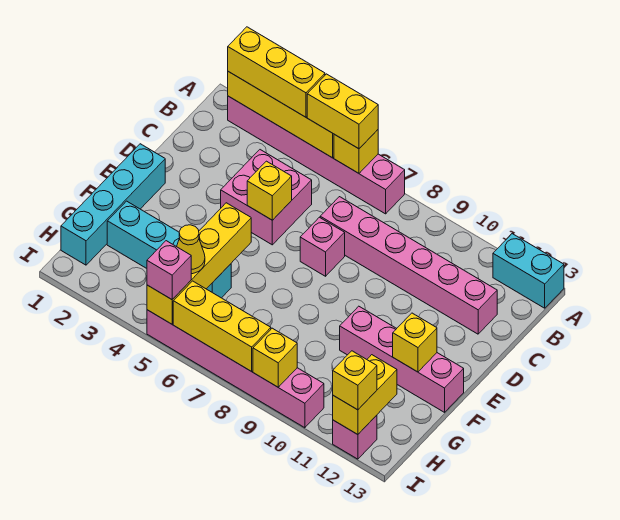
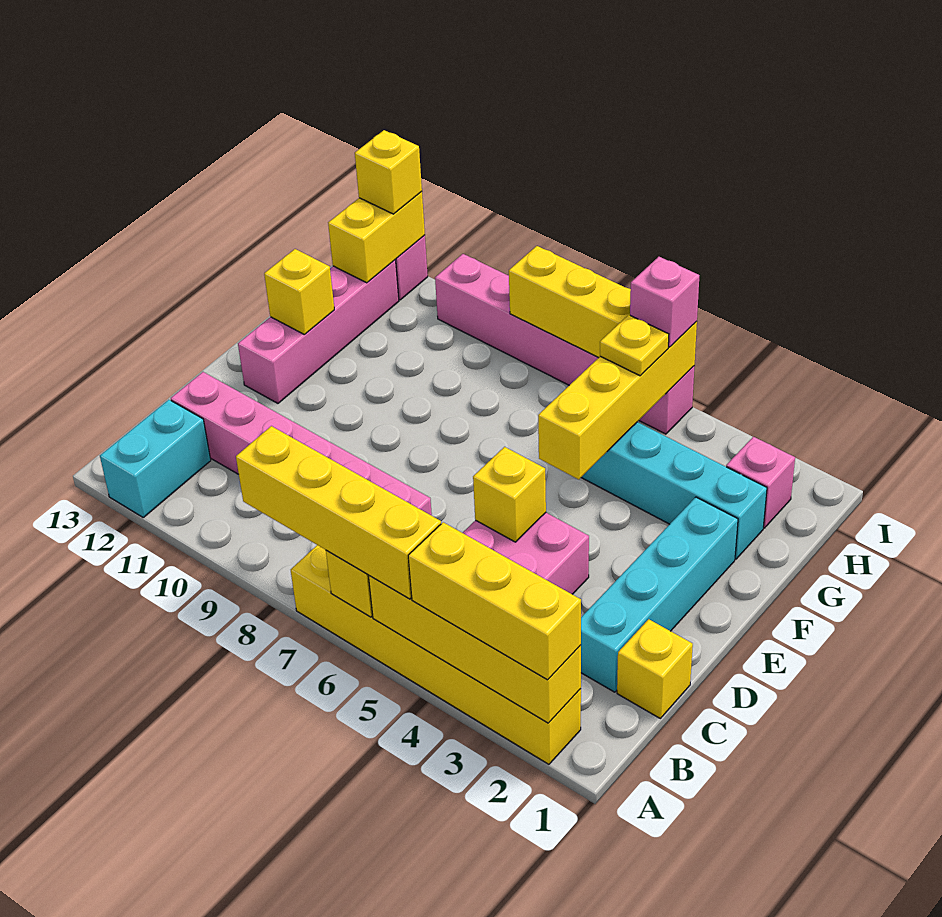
pink 1x6 brick [228,96,405,214] -> yellow 1x6 brick [291,545,581,764]
yellow 1x2 brick [307,74,378,149] -> yellow 1x4 brick [236,426,441,599]
cyan 1x2 brick [493,234,564,308] -> cyan 1x2 brick turned to [100,400,211,517]
pink 1x1 brick [300,217,345,276] -> pink 1x1 brick moved to [726,437,795,528]
cyan 1x4 brick [61,144,165,265] -> cyan 1x4 brick moved to [581,497,738,692]
pink 1x4 brick [340,306,464,412] -> pink 1x4 brick turned to [238,260,399,403]
yellow 1x1 cone [177,225,205,274] -> yellow 1x1 plate [600,315,669,376]
yellow 1x1 brick [253,328,297,387] -> yellow 1x1 brick moved to [617,619,693,718]

